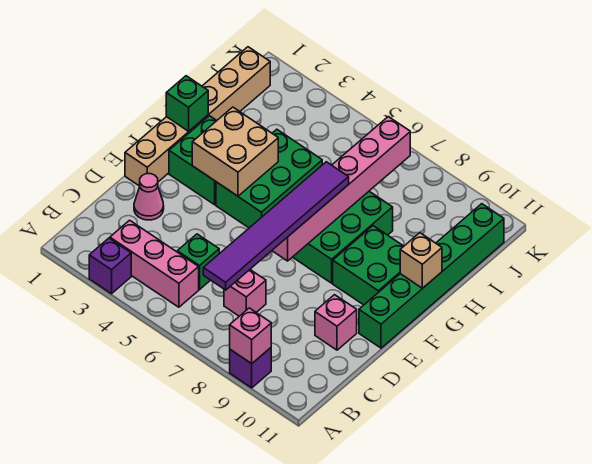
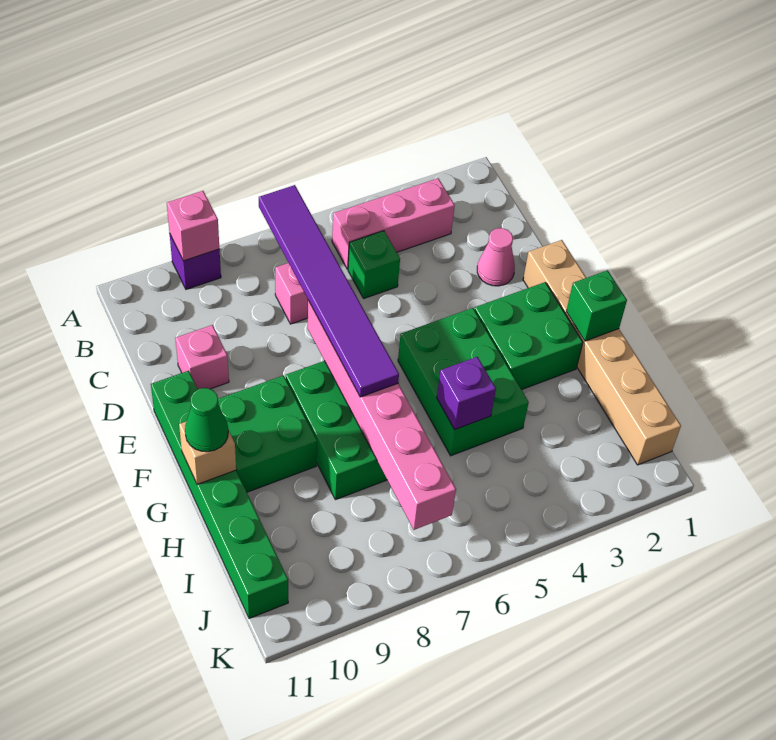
purple 1x1 brick [89,238,131,294] -> purple 1x1 brick moved to [437,357,496,429]
tan 2x2 brick [192,107,278,196] -> none
none -> green 1x1 cone [185,388,228,452]

